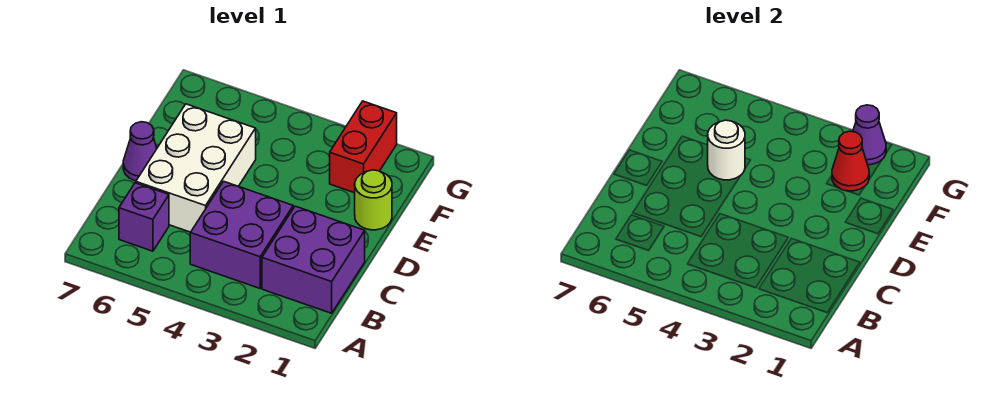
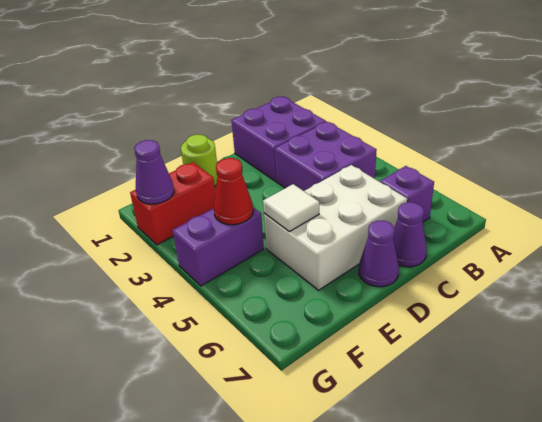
none -> purple 1x1 cone [394,202,427,267]
white 1x1 round brick [708,120,745,180] -> white 1x1 tile [263,184,319,232]
red 1x1 cone [832,131,869,191] -> red 1x1 cone moved to [214,158,253,225]
none -> purple 1x2 brick [173,207,264,286]

